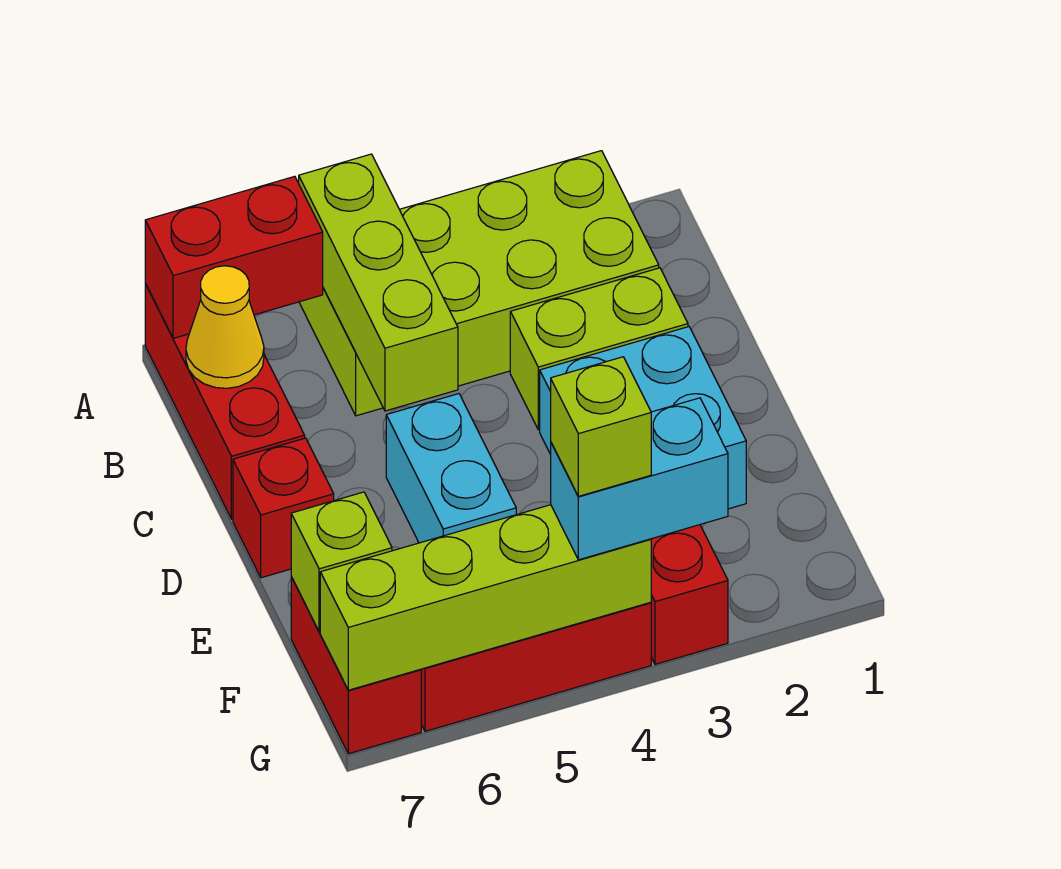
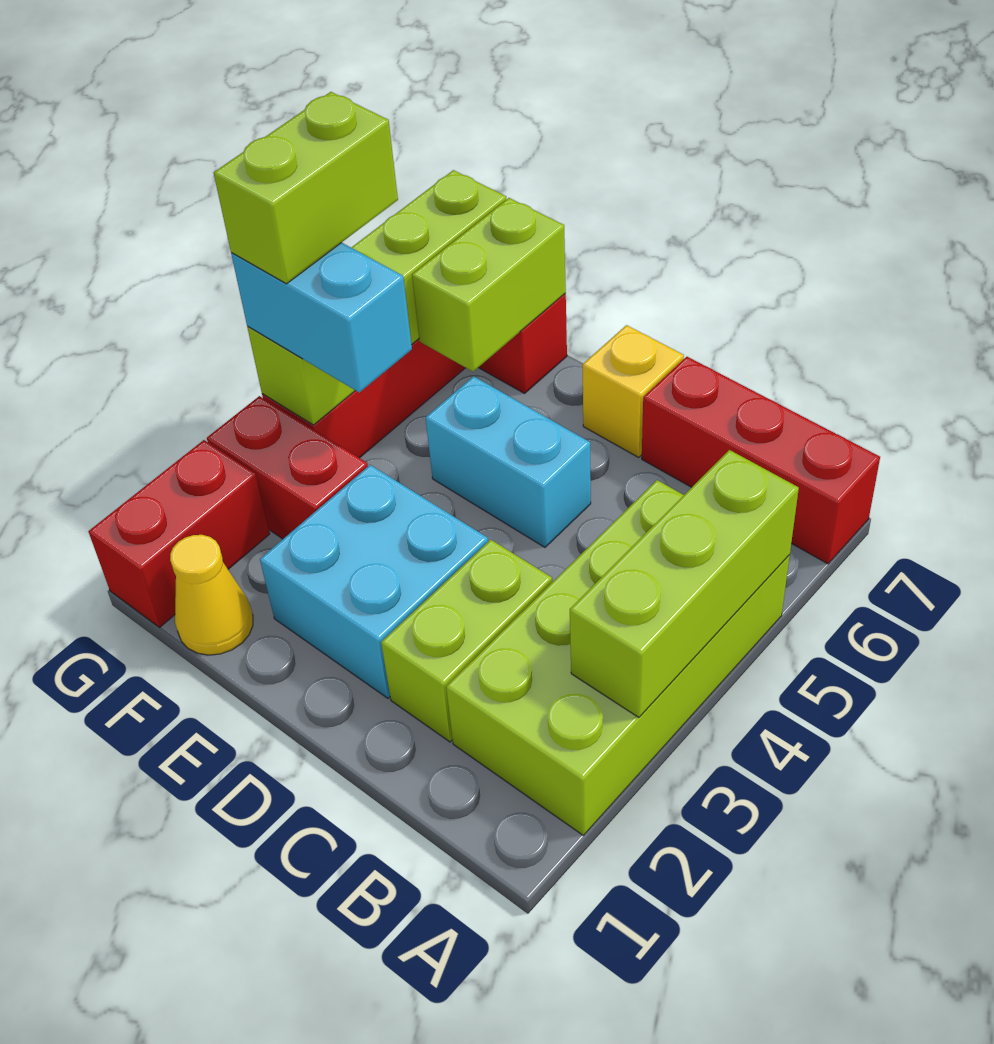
lime 1x3 brick [299,154,458,411] -> lime 1x3 brick turned to [570,450,799,717]
red 1x2 brick [145,176,323,338] -> red 1x2 brick moved to [88,440,270,627]
yellow 1x1 cone [186,266,264,388] -> yellow 1x1 cone moved to [170,535,253,655]
red 1x1 brick [233,438,334,578] -> yellow 1x1 brick [583,325,684,457]
lime 1x1 brick [291,492,392,632] -> lime 1x2 brick [412,198,566,372]
cyan 1x2 brick [551,398,728,560] -> cyan 1x2 brick turned to [231,243,412,392]
lime 1x1 brick [551,357,651,496] -> lime 1x2 brick [214,92,398,284]

